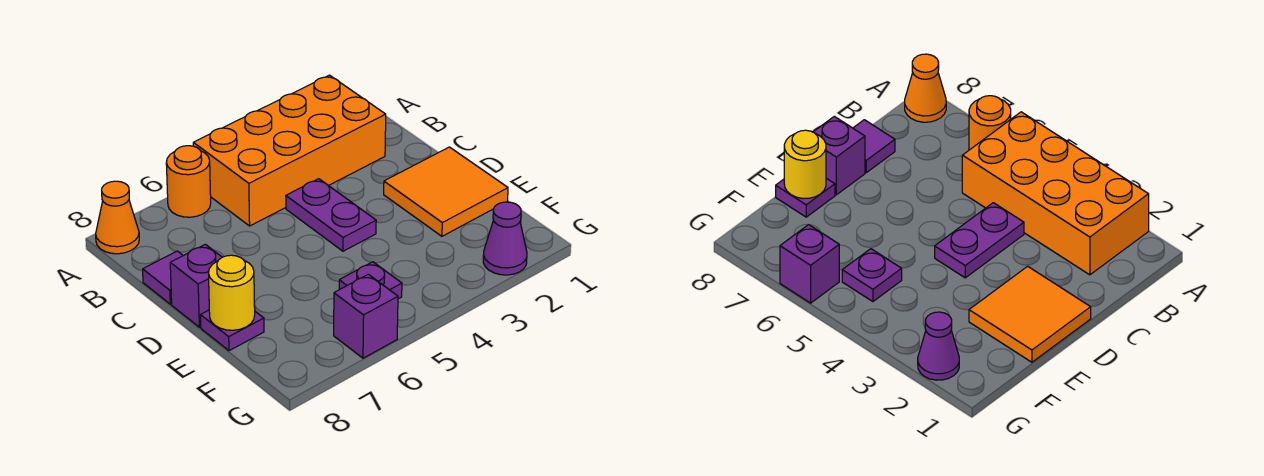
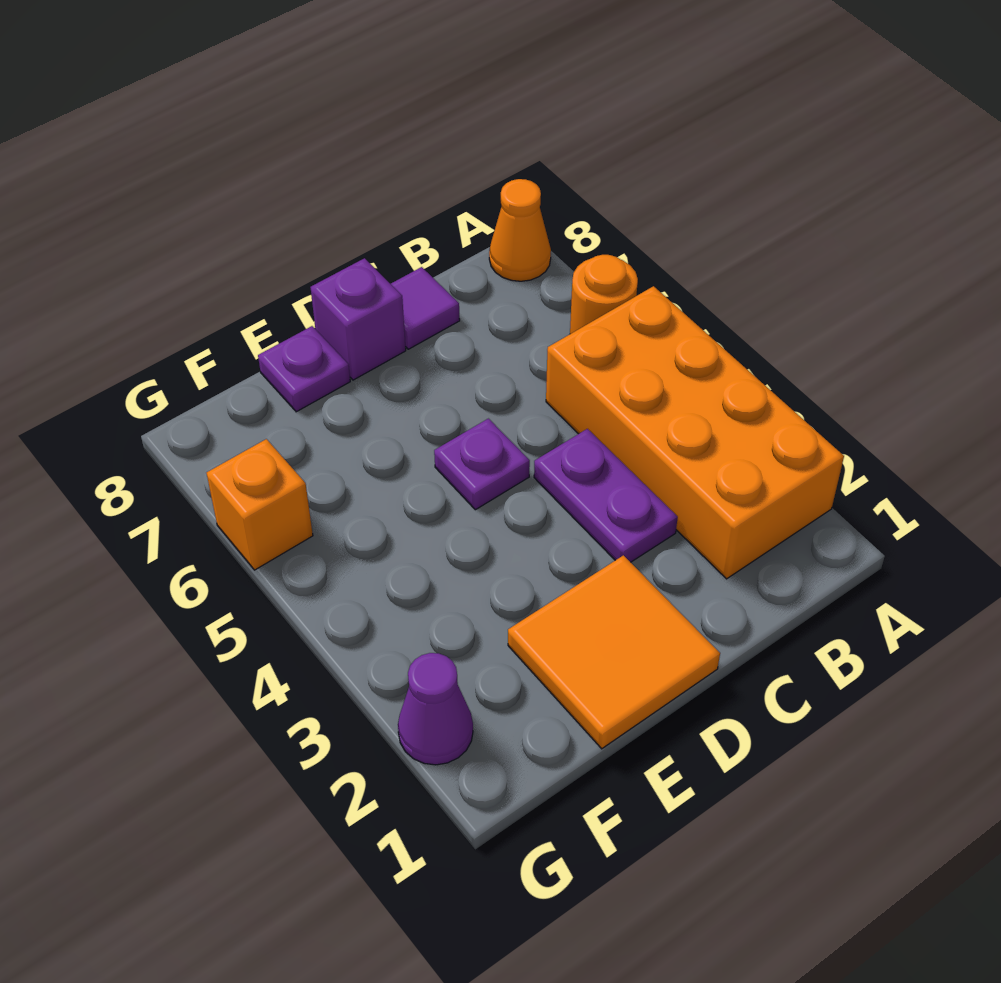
purple 1x2 plate [286,179,376,251] -> purple 1x2 plate turned to [534,429,678,562]
yellow 1x1 round brick [209,255,255,330] -> none
purple 1x1 plate [339,262,402,299] -> purple 1x1 plate moved to [434,419,530,510]
purple 1x1 brick [334,274,398,358] -> orange 1x1 brick [207,439,313,570]

